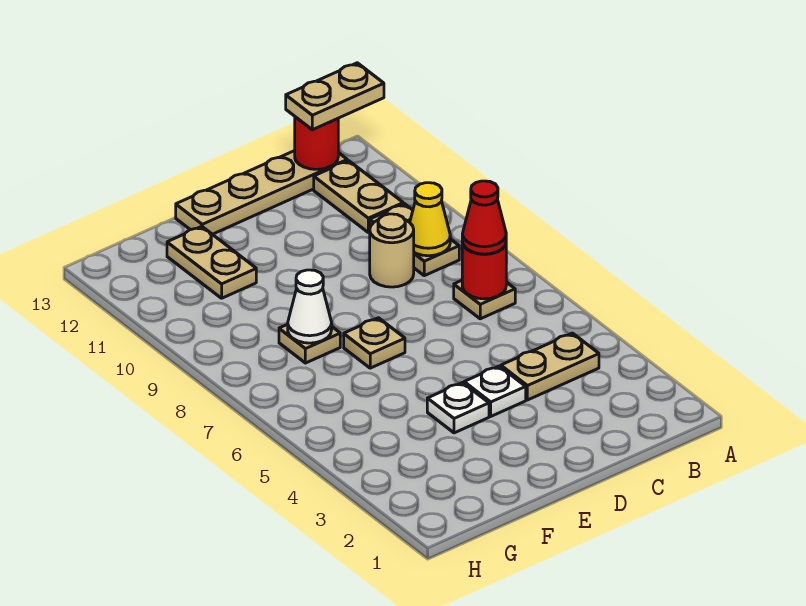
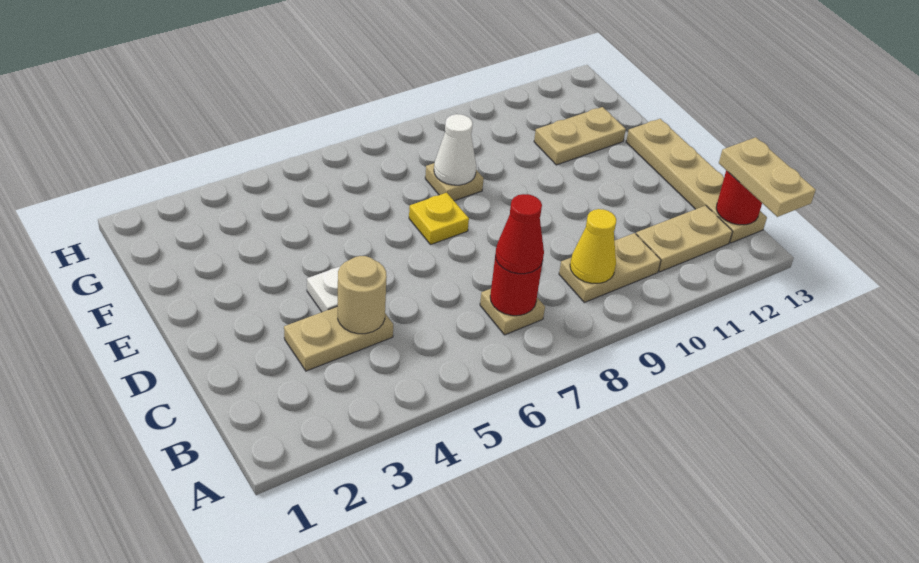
tan 1x2 plate [501,333,599,400] -> tan 1x2 plate turned to [284,306,393,371]
tan 1x1 round brick [370,214,414,287] -> tan 1x1 round brick moved to [338,256,387,334]
white 1x1 plate [427,383,489,433] -> none
tan 1x1 plate [344,318,405,368] -> yellow 1x1 plate [409,193,469,244]

